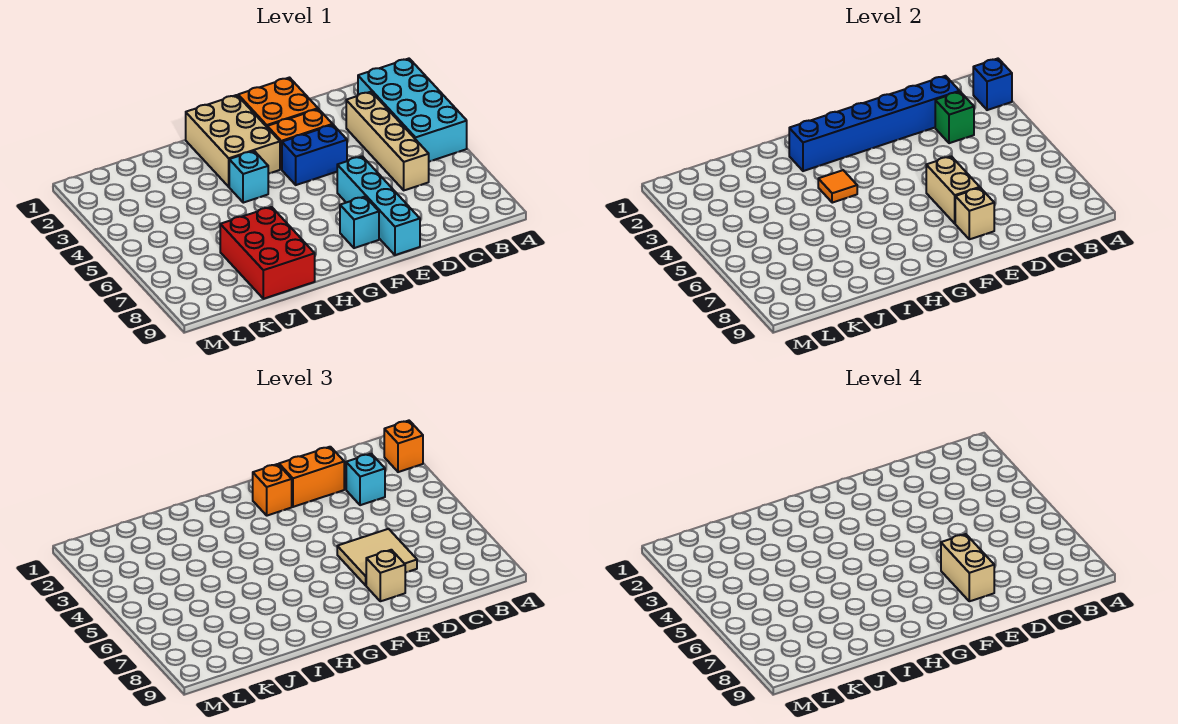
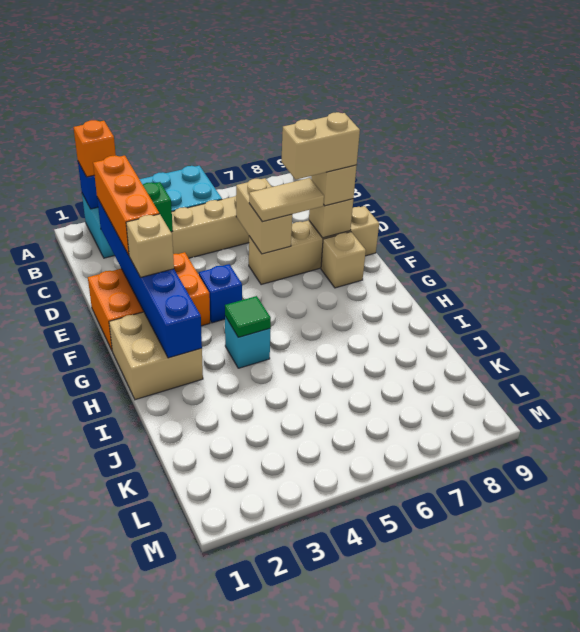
cyan 1x1 brick [346,454,385,505] -> none
orange 1x2 brick [279,447,344,507] -> orange 1x3 brick [93,156,159,255]
tan 2x2 tile [337,529,417,585] -> tan 1x2 tile [249,178,324,222]
blue 1x2 brick [282,125,347,185] -> blue 1x1 brick [199,264,242,323]
cyan 1x4 brick [337,156,420,255] -> tan 1x4 brick [249,206,379,285]
tan 1x2 brick [926,156,980,223] -> tan 1x2 brick turned to [236,178,292,254]
orange 1x1 brick [253,464,292,516] -> tan 1x1 brick [126,214,174,277]
cyan 1x1 brick [340,197,379,248] -> tan 1x1 brick [321,232,366,288]
tan 2x3 brick [186,95,280,187] -> tan 2x2 brick [109,312,203,400]
orange 1x1 tile [818,170,857,203] -> green 1x1 tile [225,296,271,337]
red 2x3 brick [220,207,315,299] -> none

